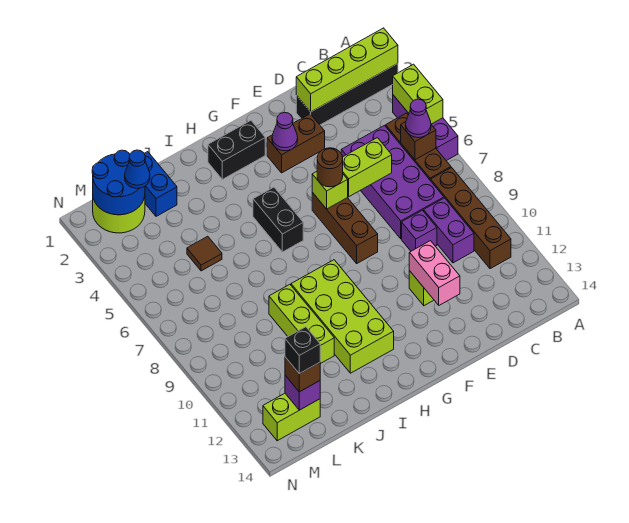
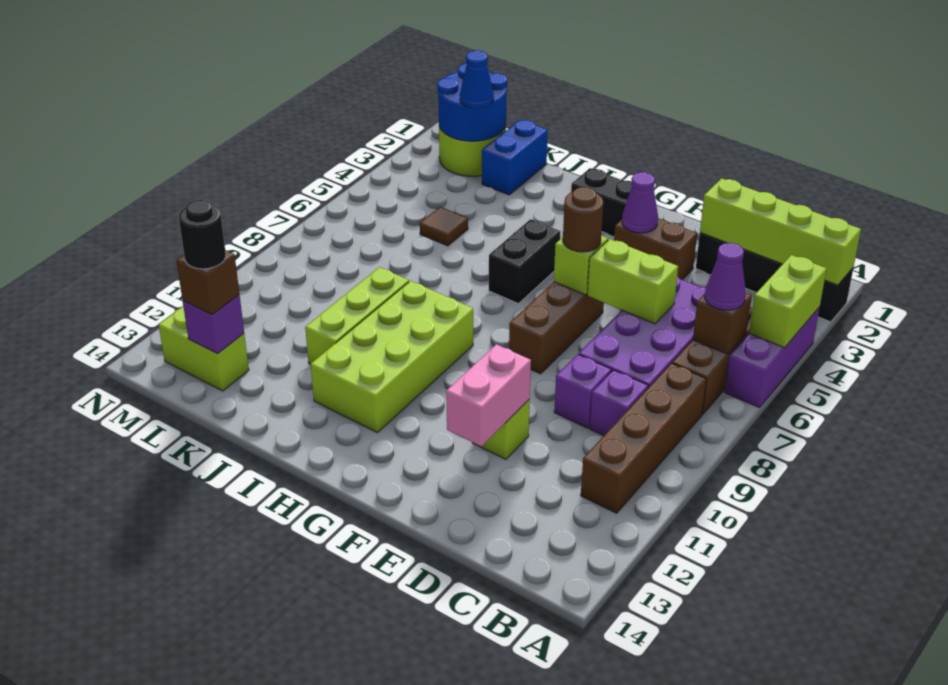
purple 1x2 brick [424,198,474,263] -> purple 1x1 brick [590,370,648,436]
black 1x1 brick [285,327,320,374] -> black 1x1 round brick [179,200,226,269]

